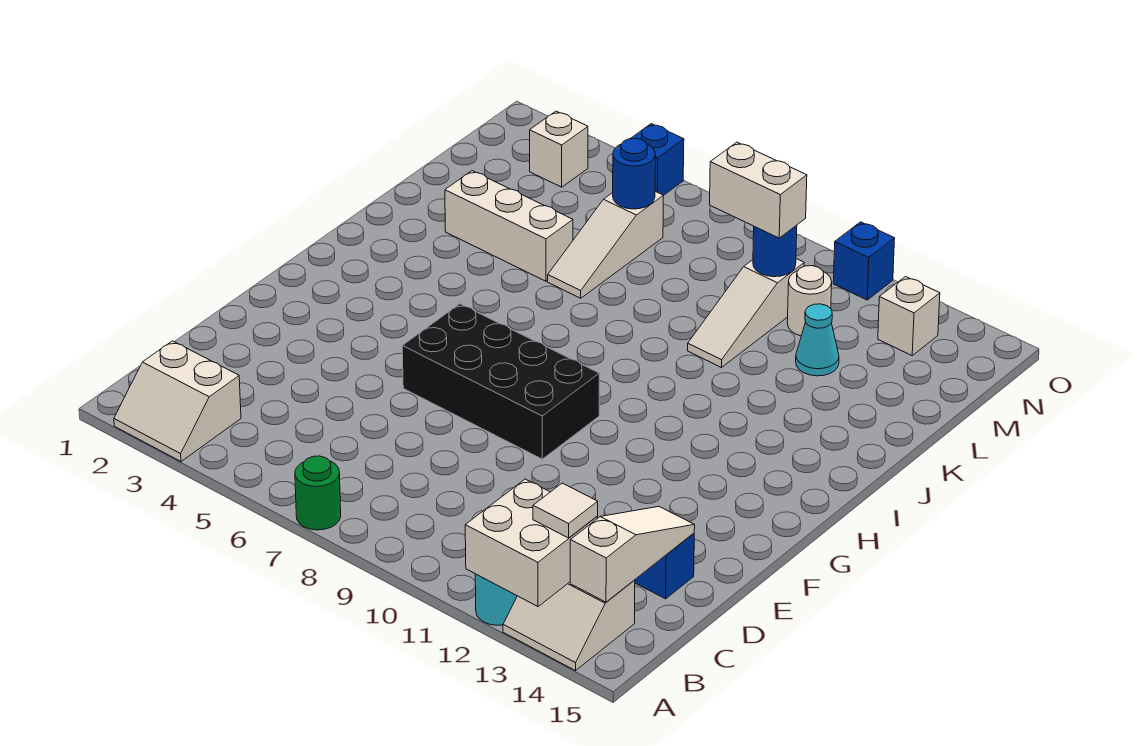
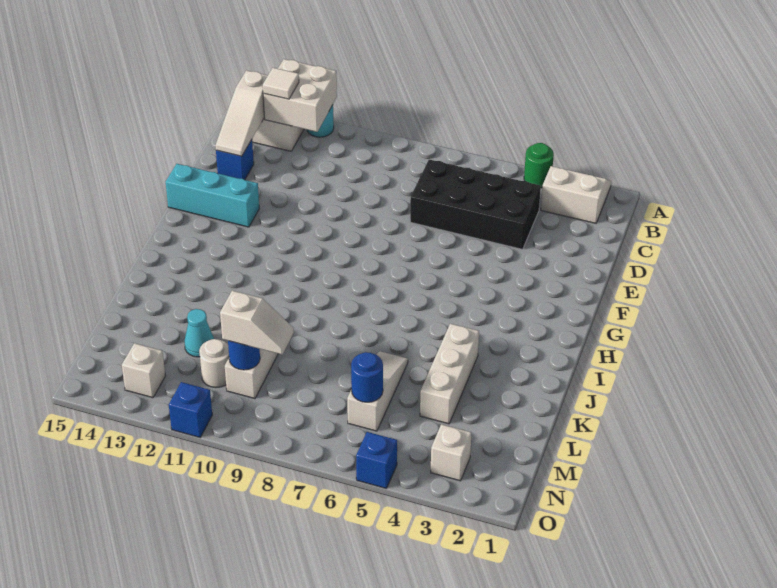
green 1x1 round brick [295,456,341,530] -> green 1x1 round brick moved to [524,143,554,188]
black 2x4 brick [402,304,599,459] -> black 2x4 brick moved to [410,159,541,249]
none -> cyan 1x3 brick [166,164,259,227]
white 1x3 brick [445,171,573,281] -> white 1x3 brick turned to [420,324,479,424]
white 1x2 brick [710,142,807,238] -> white 1x2 slope [220,291,294,355]

